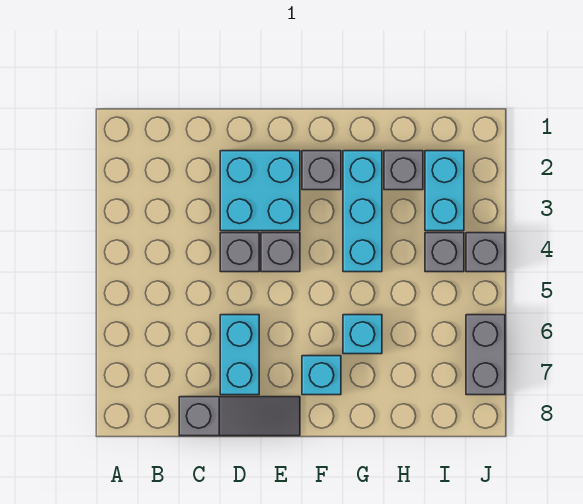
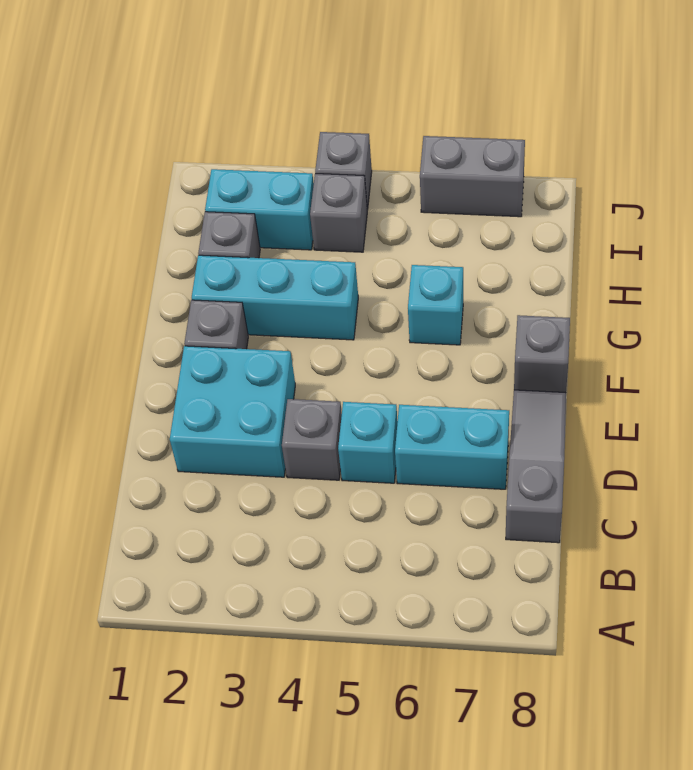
grey 1x1 brick [261,233,300,272] -> grey 1x1 brick moved to [514,315,570,393]
cyan 1x1 brick [302,356,341,395] -> cyan 1x1 brick moved to [338,402,398,483]

